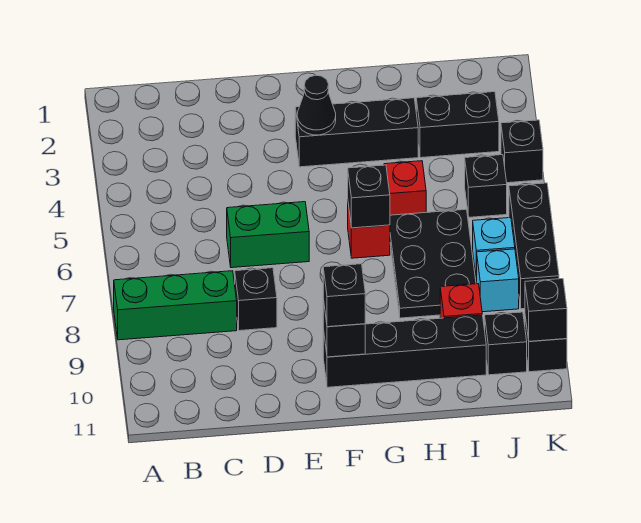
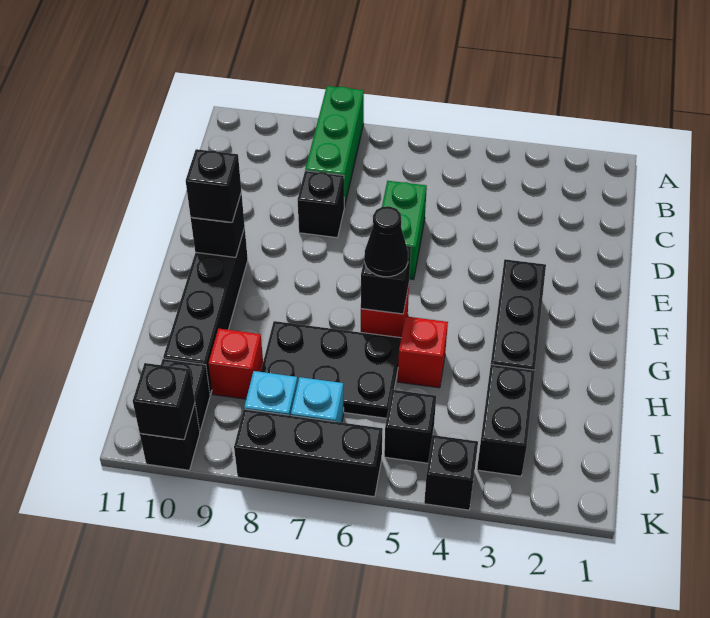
black 1x1 cone [297,75,336,135] -> black 1x1 cone moved to [364,206,408,277]

